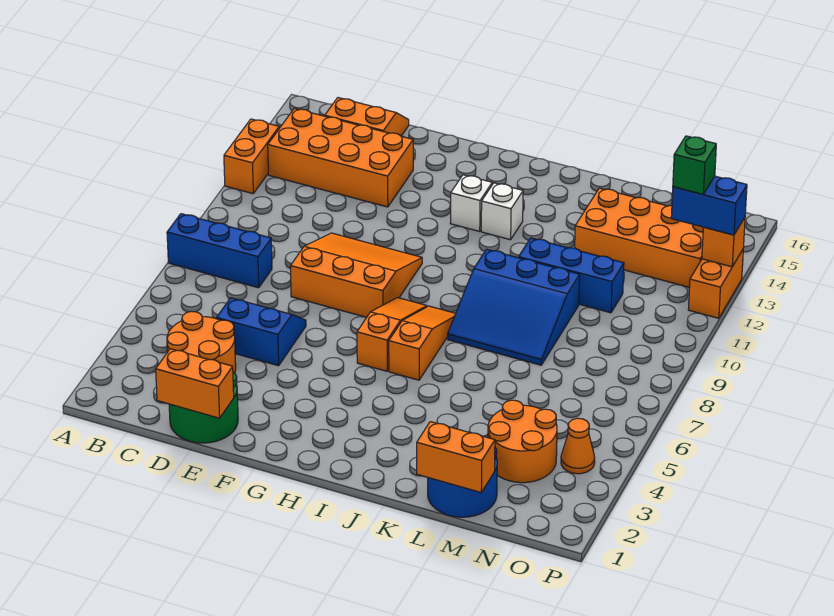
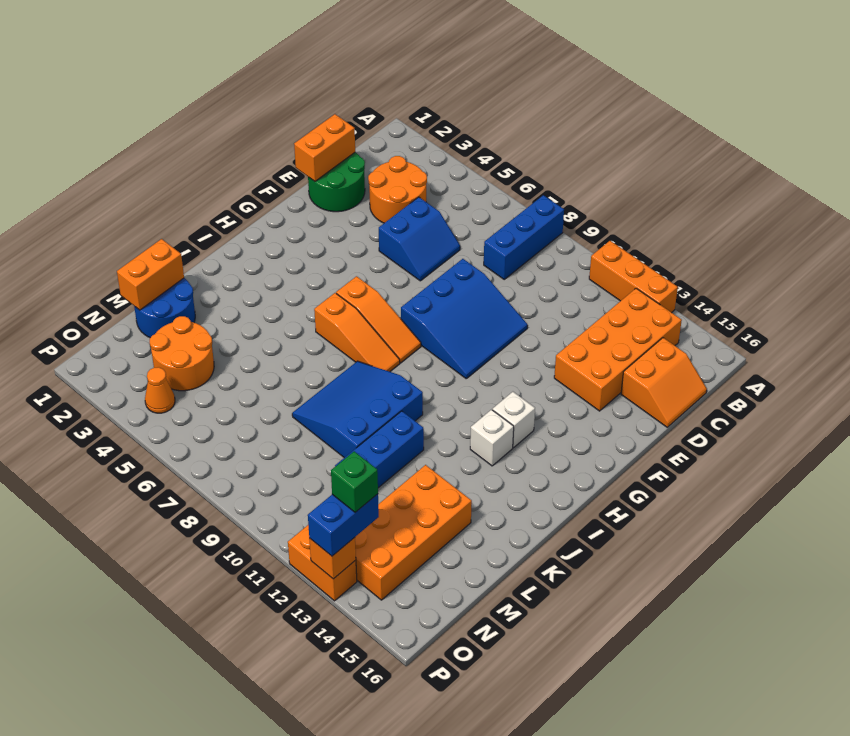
orange 1x2 brick [224,119,279,194] -> orange 1x3 brick [589,241,678,313]
orange 3x3 slope [290,233,422,317] -> blue 3x3 slope [401,259,528,378]

